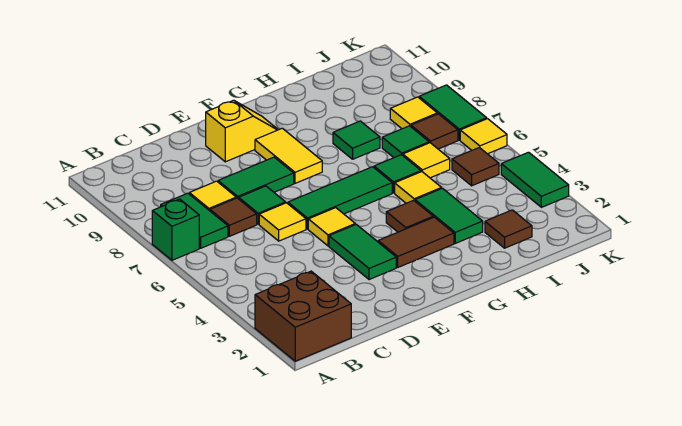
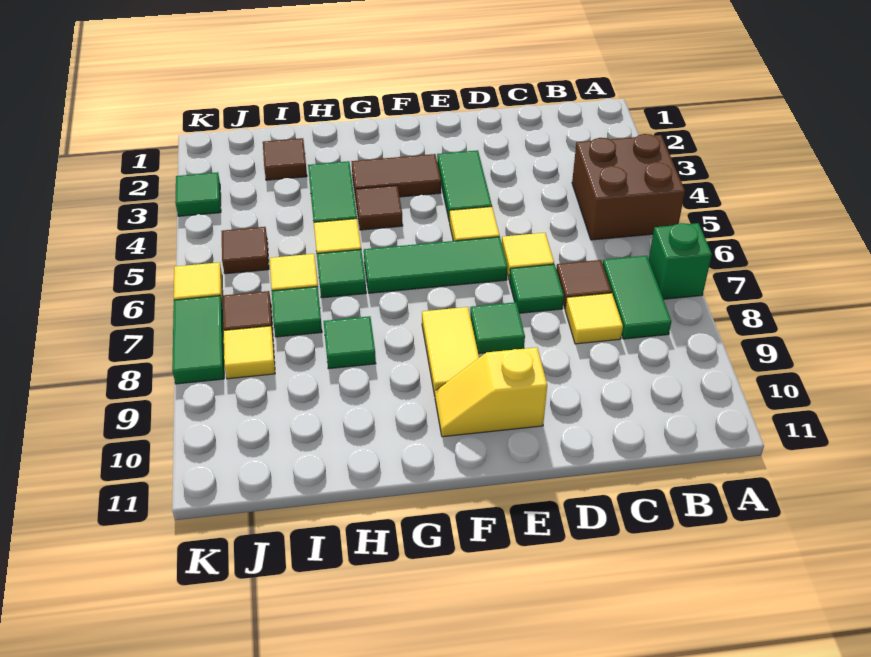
brown 2x2 brick [255,271,351,361] -> brown 2x2 brick moved to [572,134,685,240]
green 1x2 tile [218,157,294,199] -> green 1x1 tile [470,302,525,354]
green 1x2 tile [501,152,569,207] -> green 1x1 tile [175,172,221,216]

